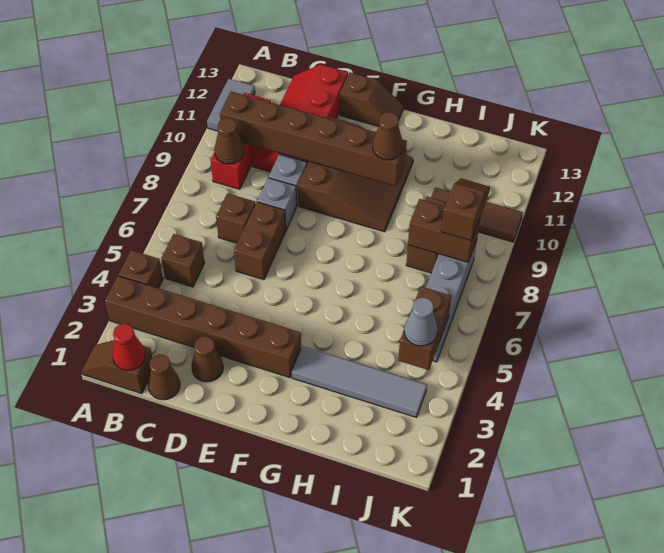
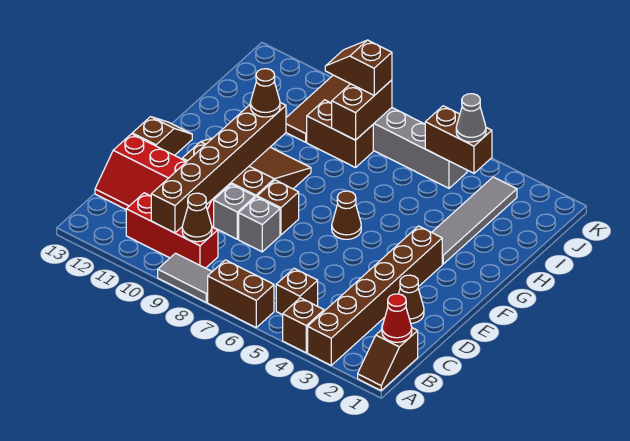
grey 1x2 tile [207,79,255,131] -> grey 1x2 tile moved to [158,253,212,302]
brown 1x1 cone [148,354,180,400] -> brown 1x1 cone moved to [332,191,361,239]
brown 1x1 brick [216,193,255,243] -> brown 1x1 brick moved to [257,180,299,235]
brown 1x2 brick [234,202,286,280] -> brown 1x2 brick moved to [208,260,274,327]

